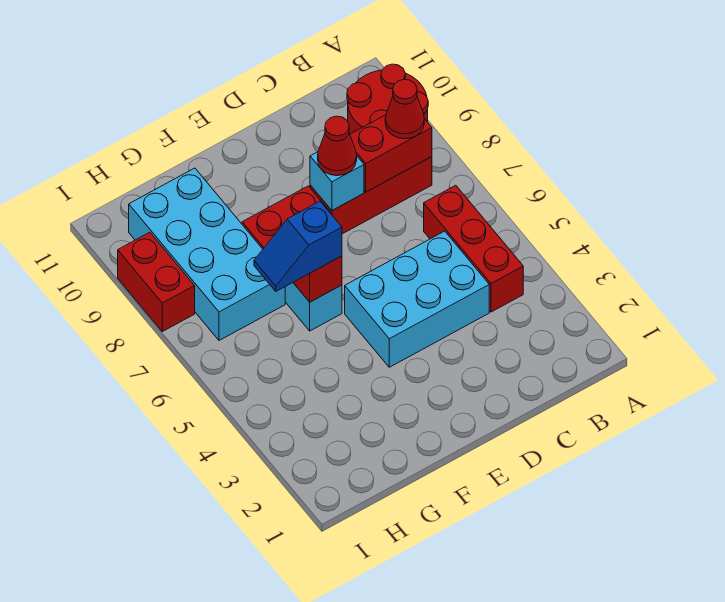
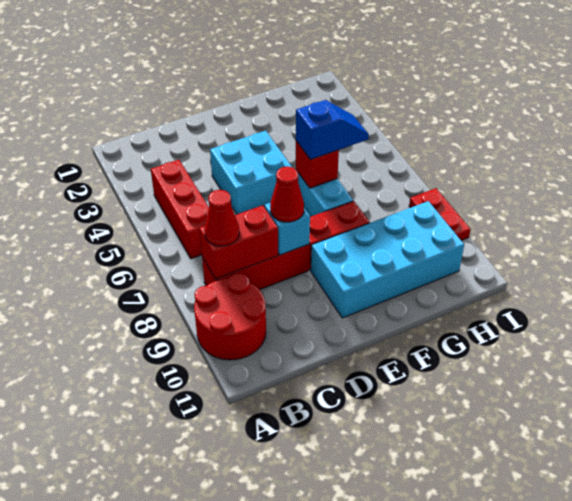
cyan 2x3 brick [345,231,489,367] -> cyan 2x2 brick [210,131,292,214]
cyan 2x4 brick [129,168,285,340] -> cyan 2x4 brick turned to [311,201,464,318]
red 1x2 brick [118,232,195,332] -> red 1x2 plate [409,188,471,241]

